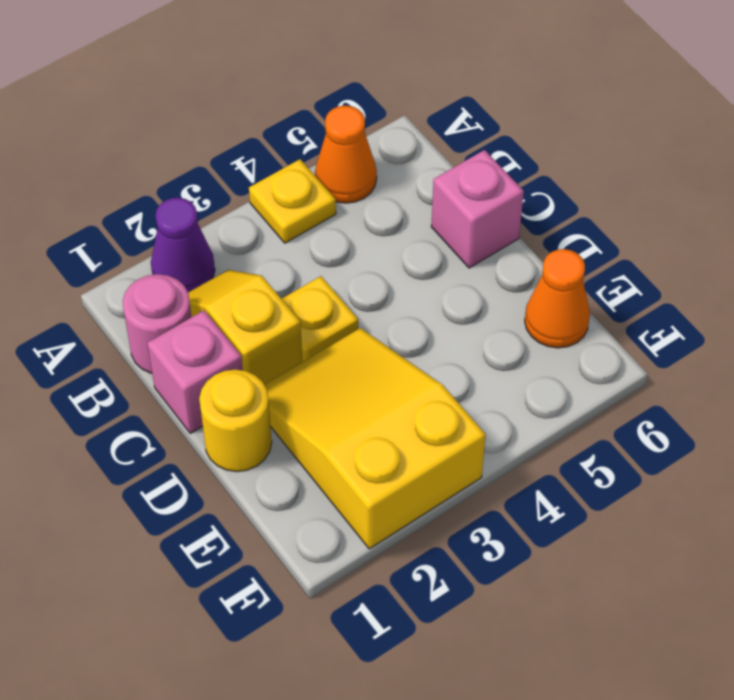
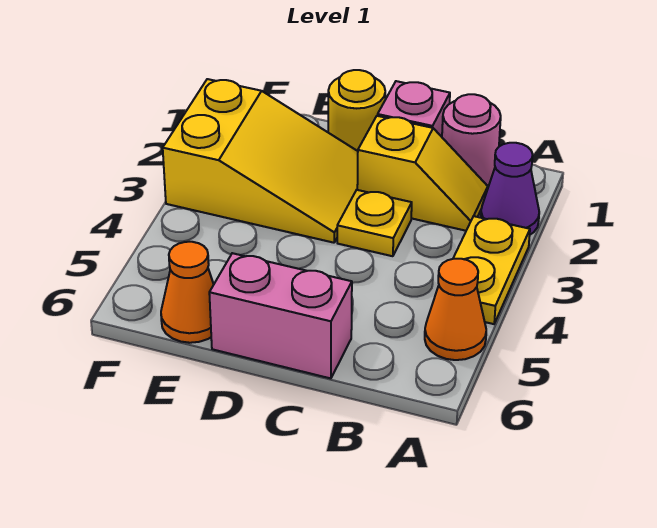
yellow 1x1 plate [249,159,336,243] -> yellow 1x2 plate [453,216,530,324]
pink 1x1 brick [431,150,524,268] -> pink 1x2 brick [209,253,352,378]

